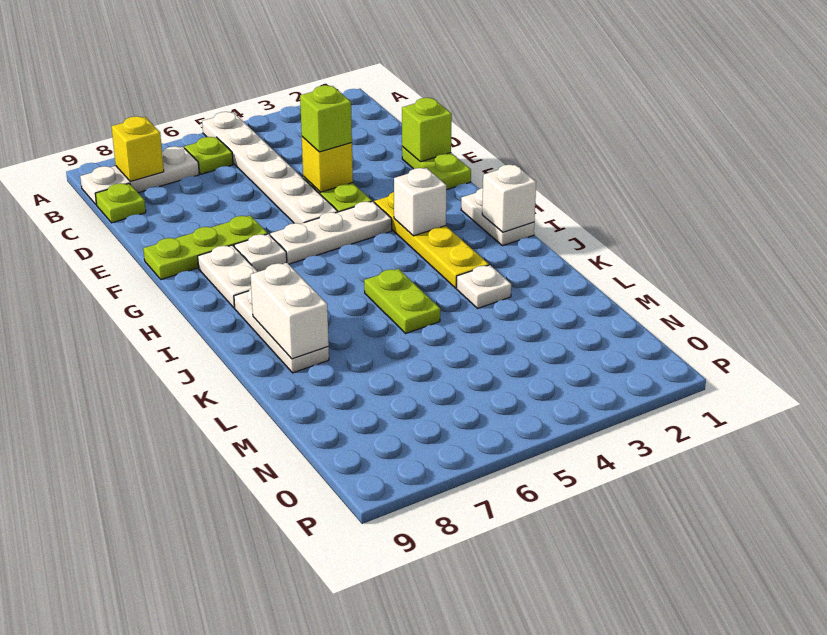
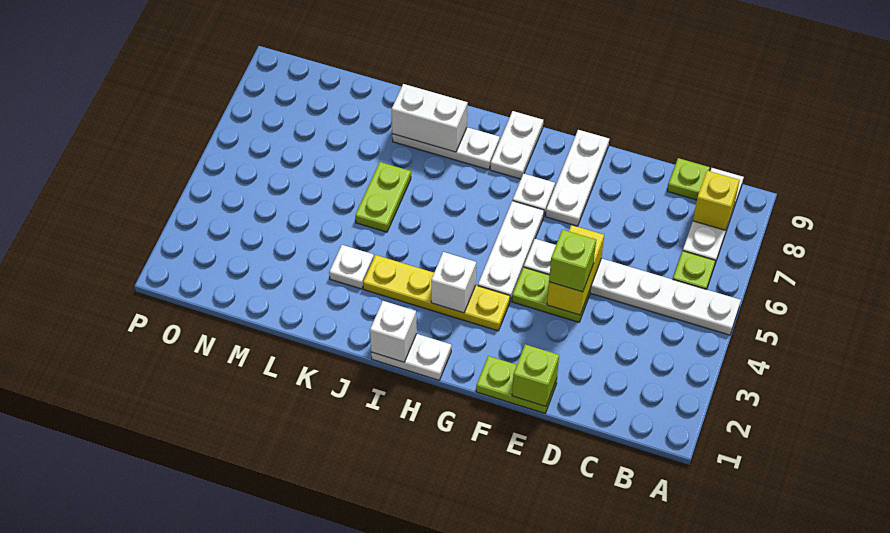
yellow 1x1 brick [302,137,353,192] -> yellow 1x2 brick [547,225,604,315]
lime 1x3 plate [143,215,268,280] -> white 1x3 plate [546,130,609,226]
white 1x2 plate [198,245,258,308] -> white 1x2 plate turned to [490,111,543,179]
lime 1x2 plate [364,269,440,333] -> lime 1x2 plate turned to [355,162,411,232]

